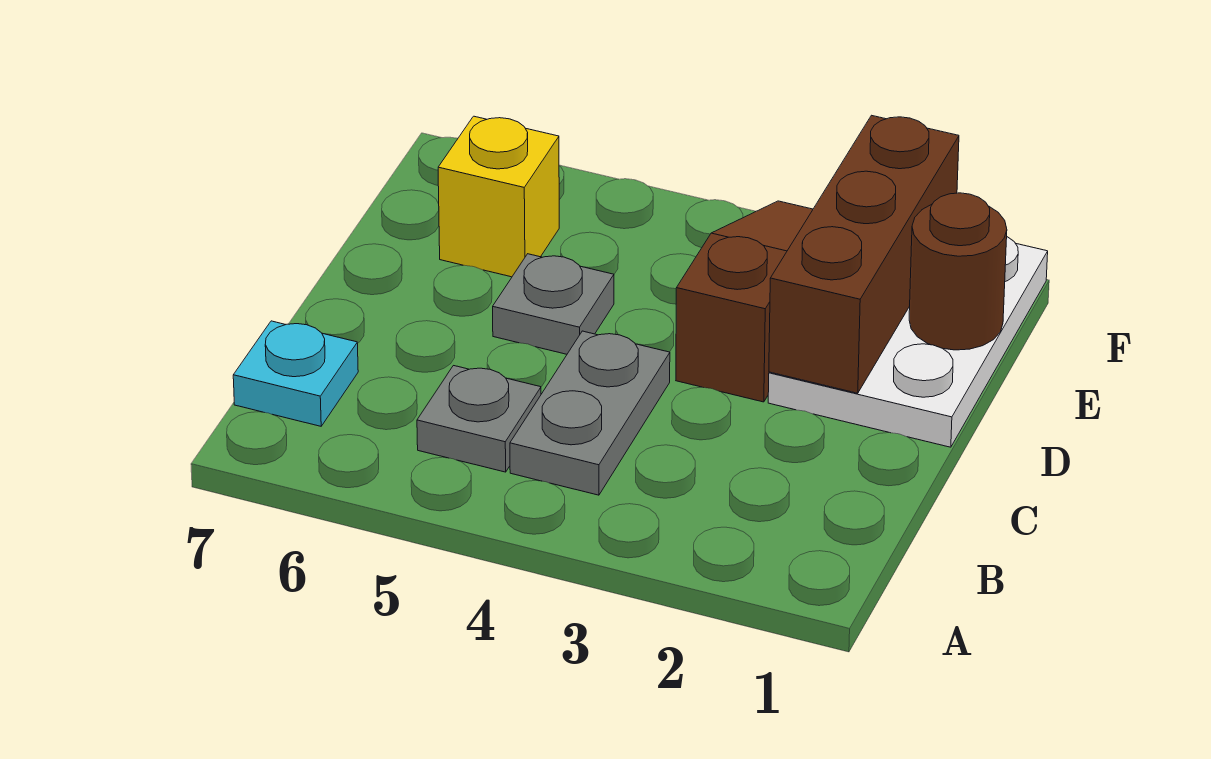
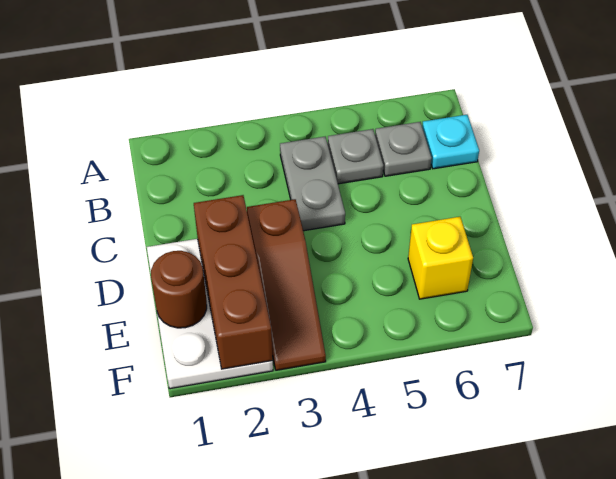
grey 1x1 plate [493,254,614,354] -> grey 1x1 plate moved to [375,122,432,176]

